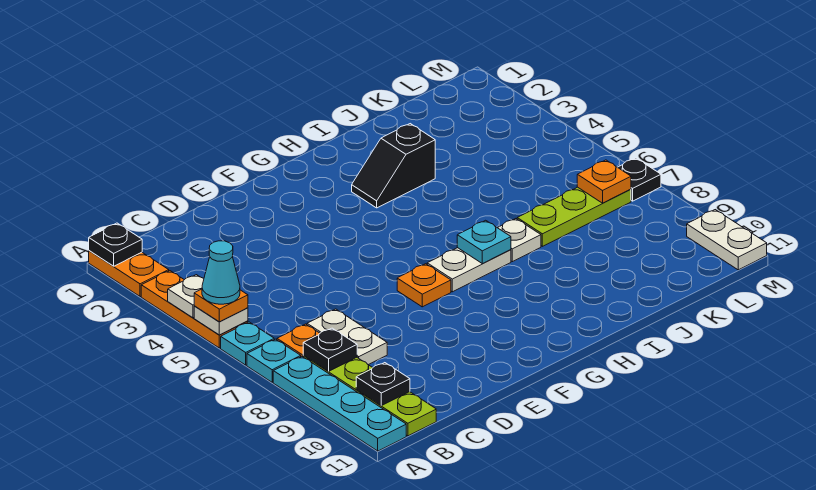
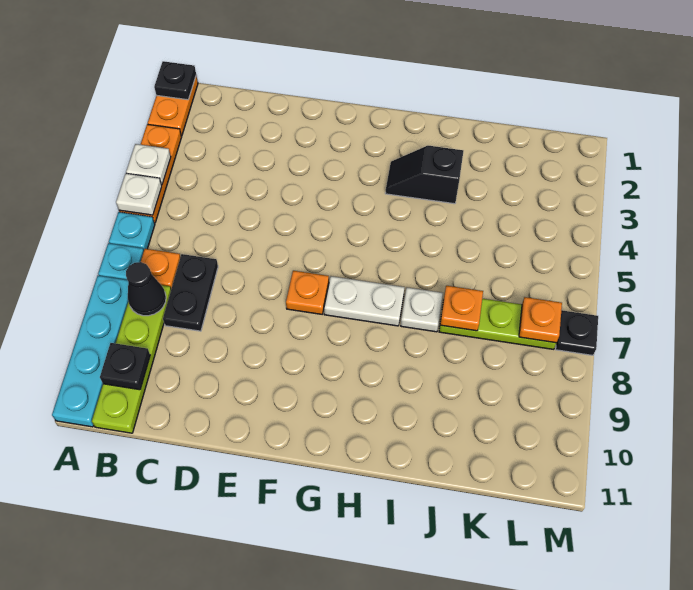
orange 1x1 plate [194,289,248,322] -> orange 1x1 plate moved to [440,286,483,331]
cyan 1x1 cone [202,241,240,304] -> none
black 1x1 plate [303,328,357,371] -> black 1x1 cone [126,262,166,316]
white 1x2 plate [307,309,387,365] -> black 1x2 plate [163,254,218,331]
cyan 1x1 plate [457,220,511,264] -> none
white 1x2 plate [687,210,767,270] -> none

